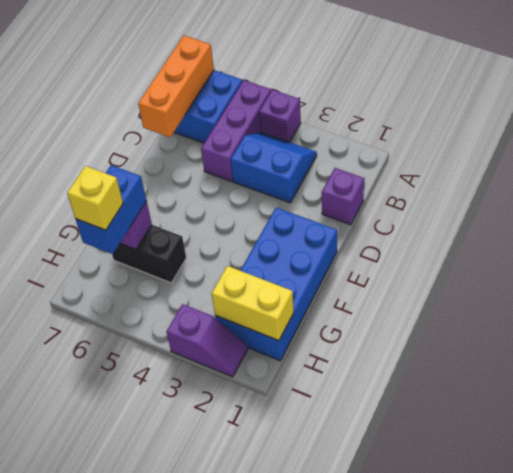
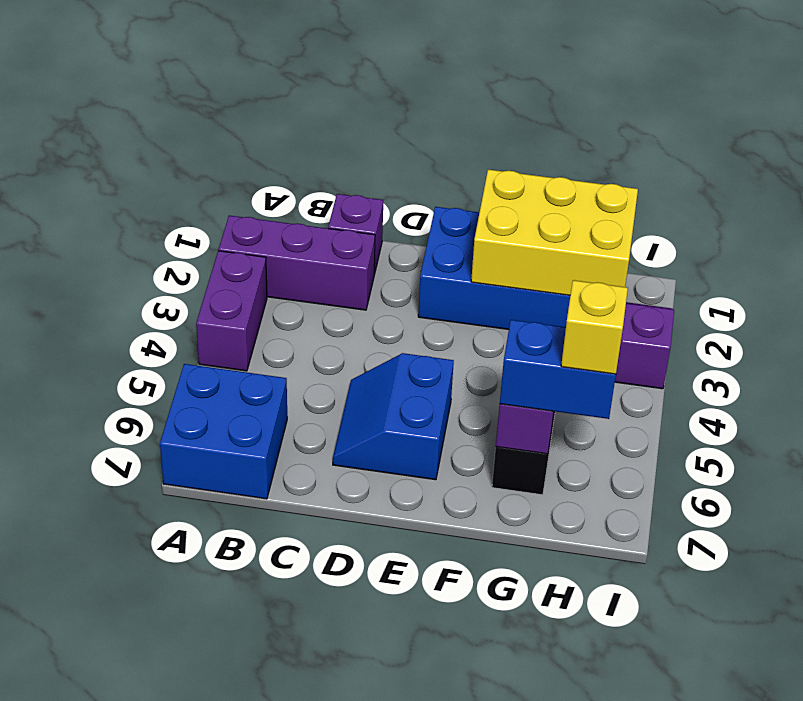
purple 1x1 brick [259,90,301,142] -> purple 1x2 brick [196,251,267,371]
purple 1x3 brick [201,80,271,181] -> purple 1x3 brick moved to [219,215,375,310]
orange 1x3 brick [138,36,214,137] -> none
blue 2x2 slope [231,132,317,203] -> blue 2x2 slope moved to [333,353,454,480]
yellow 1x2 brick [212,266,294,341] -> yellow 2x3 brick [471,169,638,295]

